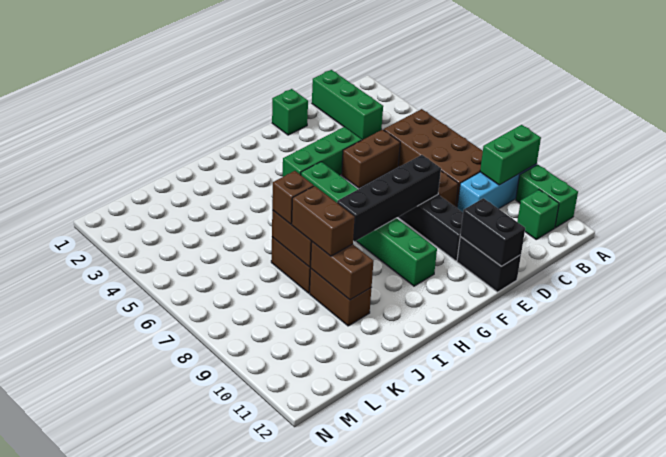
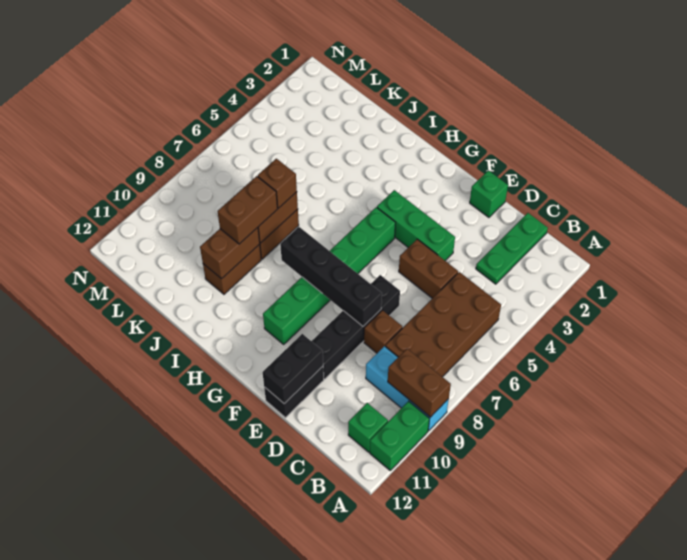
green 1x2 brick [480,125,541,185] -> brown 1x2 brick [388,349,451,417]
green 1x3 brick [312,70,383,140] -> green 1x3 plate [476,213,548,284]

